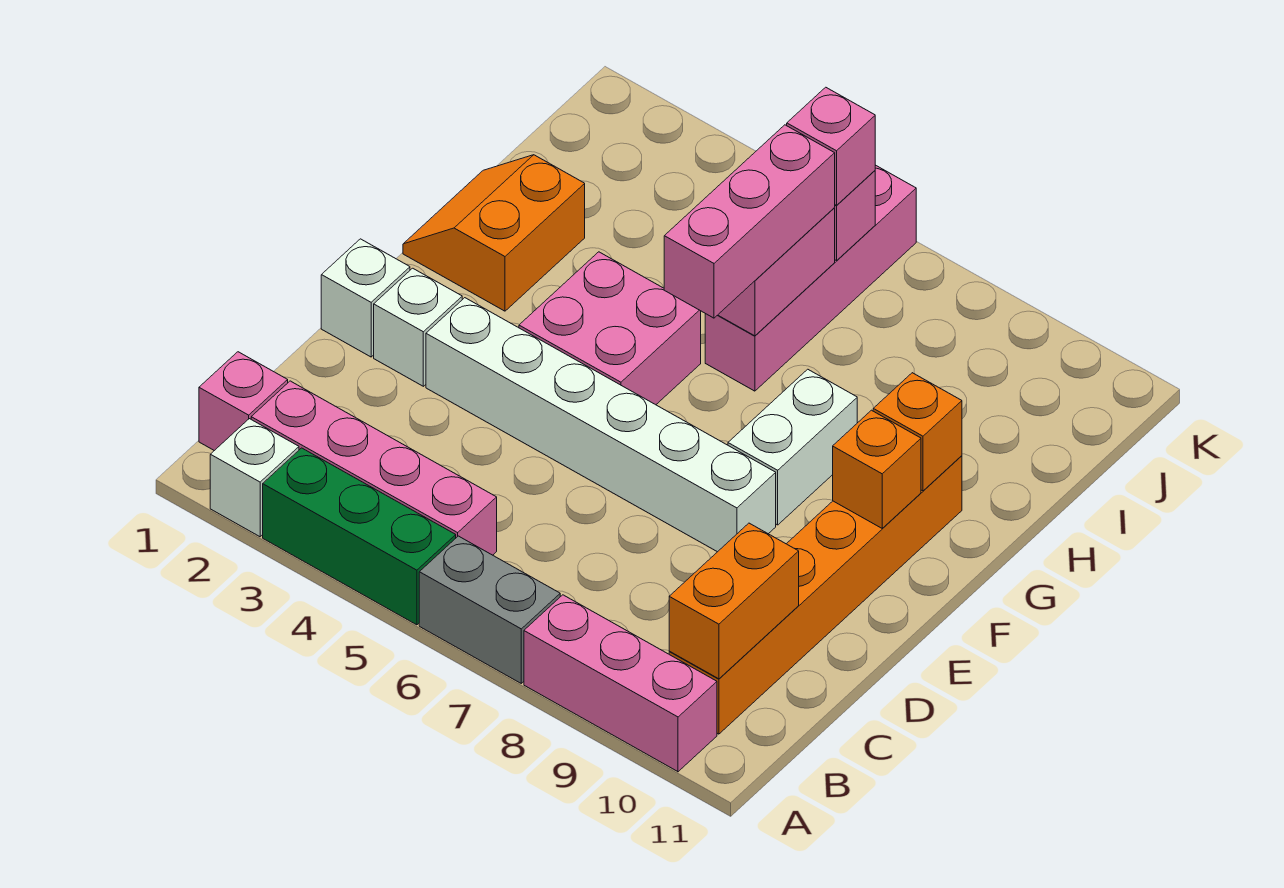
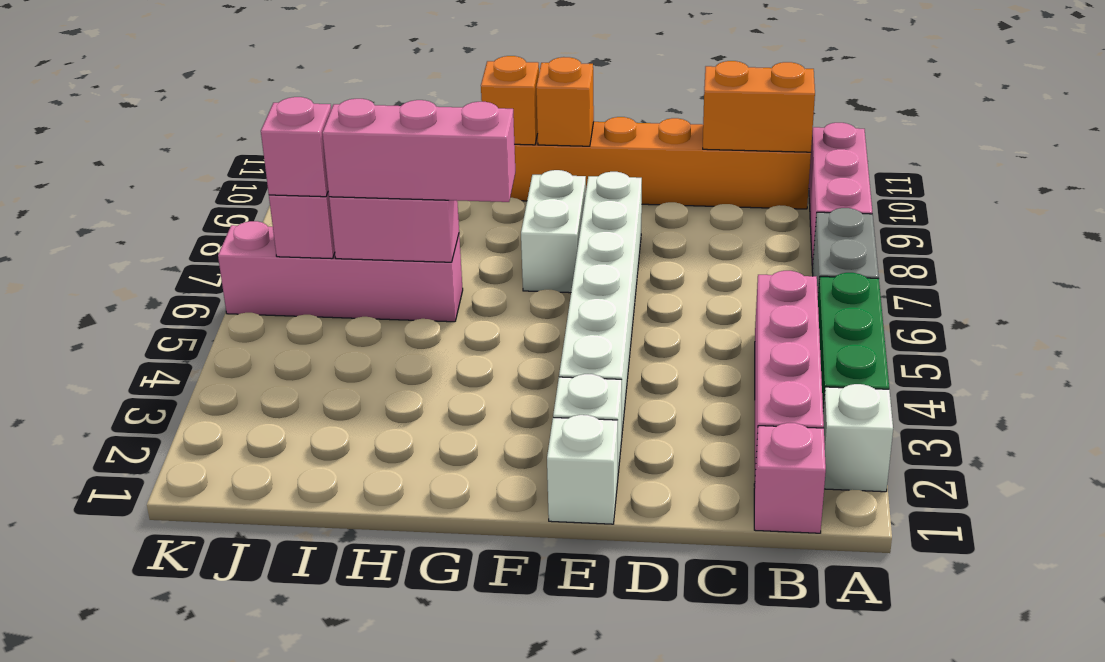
pink 2x2 brick [519,252,701,405] -> none
white 1x2 brick [728,369,857,525] -> white 1x2 brick turned to [521,170,586,293]
orange 2x2 slope [403,155,585,311] -> none

